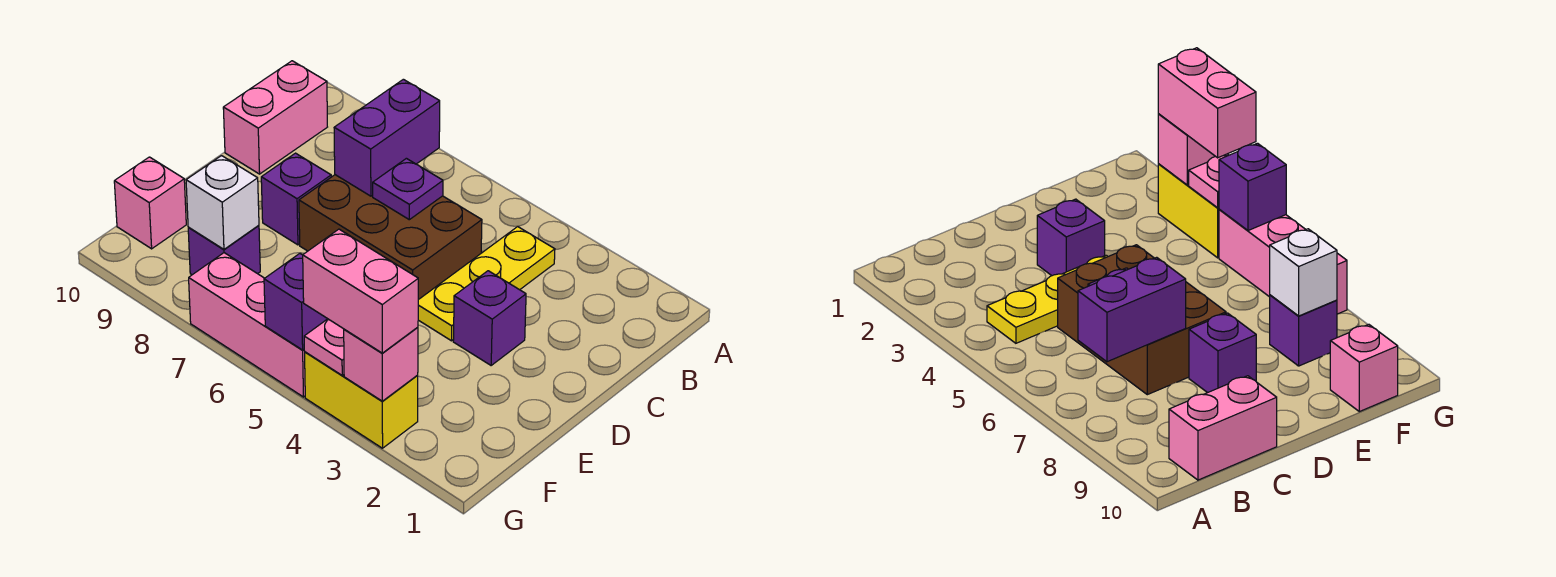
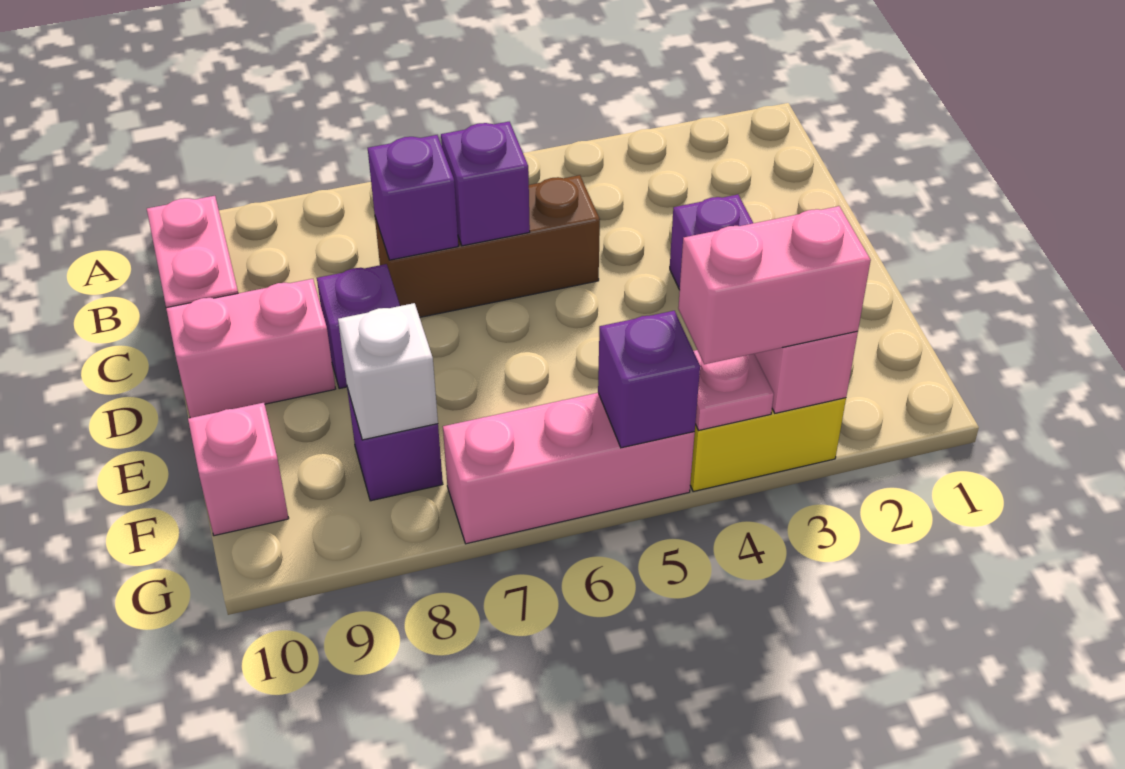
yellow 1x3 plate [418,227,555,341] -> none
purple 1x2 brick [334,79,440,196] -> purple 1x1 brick [368,135,458,260]
brown 2x3 brick [299,175,482,300] -> brown 1x3 brick [375,175,600,317]
purple 1x1 plate [373,158,443,220] -> purple 1x1 brick [441,122,530,246]
none -> pink 1x2 brick [166,279,335,418]

